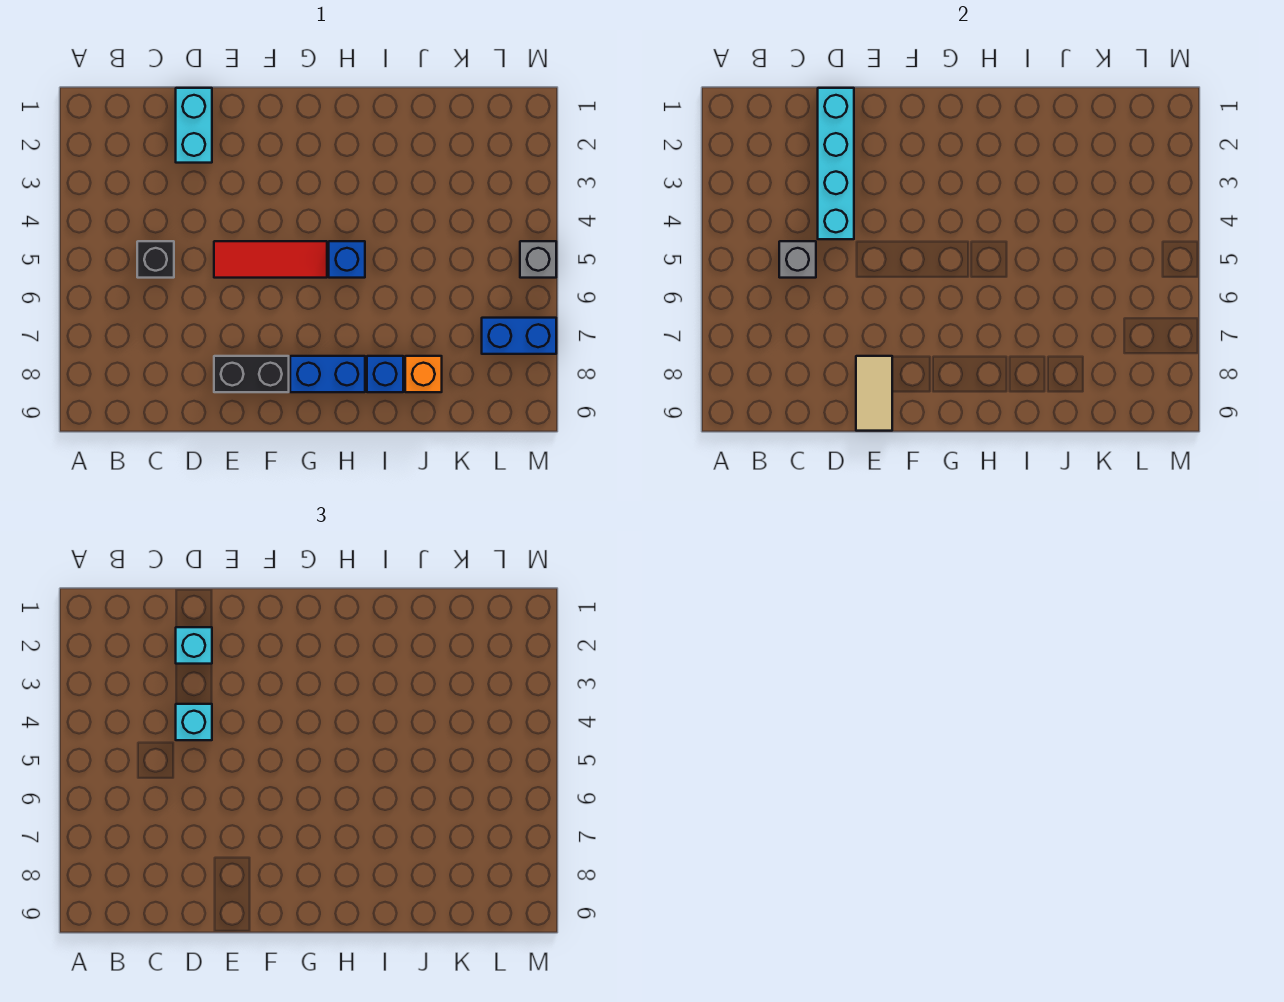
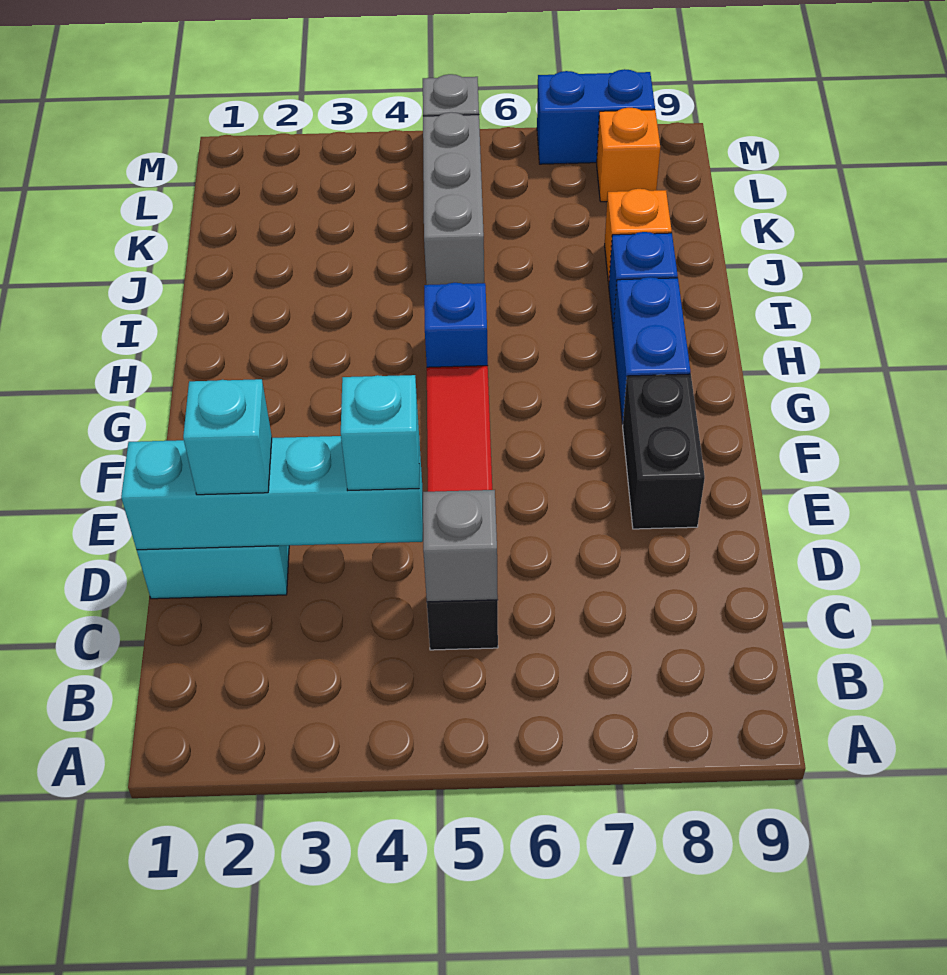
tan 1x2 tile [856,356,892,431] -> none
none -> grey 1x3 brick [423,112,484,285]
blue 1x2 brick [482,318,556,354] -> blue 1x2 brick turned to [537,69,655,164]
none -> orange 1x1 brick [597,108,660,202]

